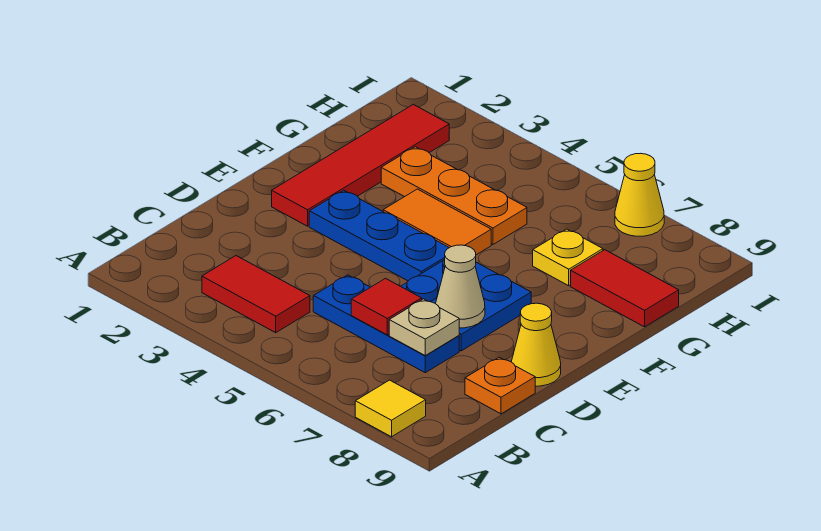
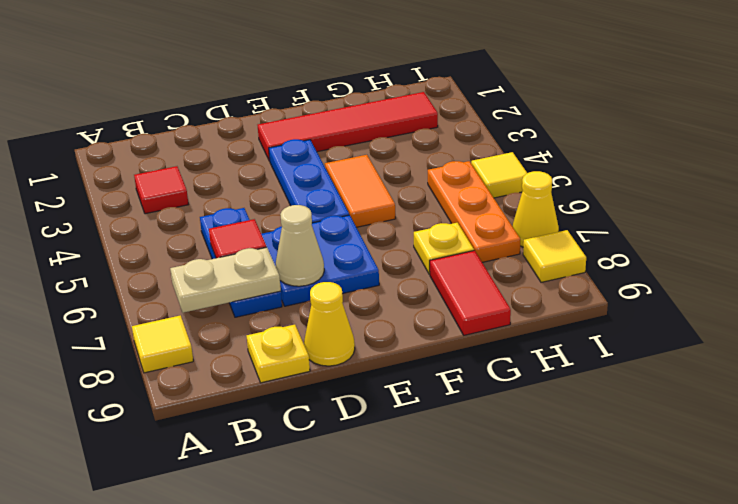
red 1x2 tile [202,256,310,333] -> red 1x1 tile [134,166,188,214]
tan 1x1 plate [389,299,459,355] -> tan 1x2 plate [170,247,281,313]
orange 1x1 plate [465,357,535,414] -> yellow 1x1 plate [247,325,310,383]
orange 1x3 plate [381,147,527,244] -> orange 1x3 plate moved to [428,161,520,262]
none -> yellow 1x1 tile [471,152,527,198]
none -> yellow 1x1 tile [523,230,586,282]

